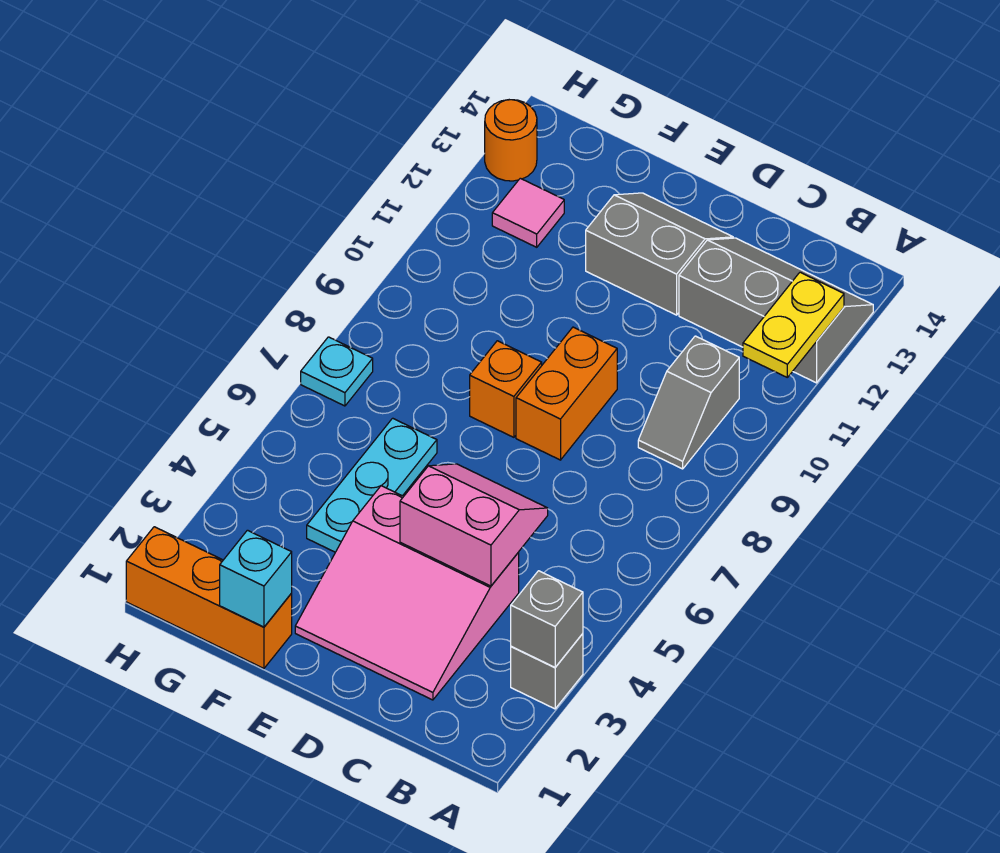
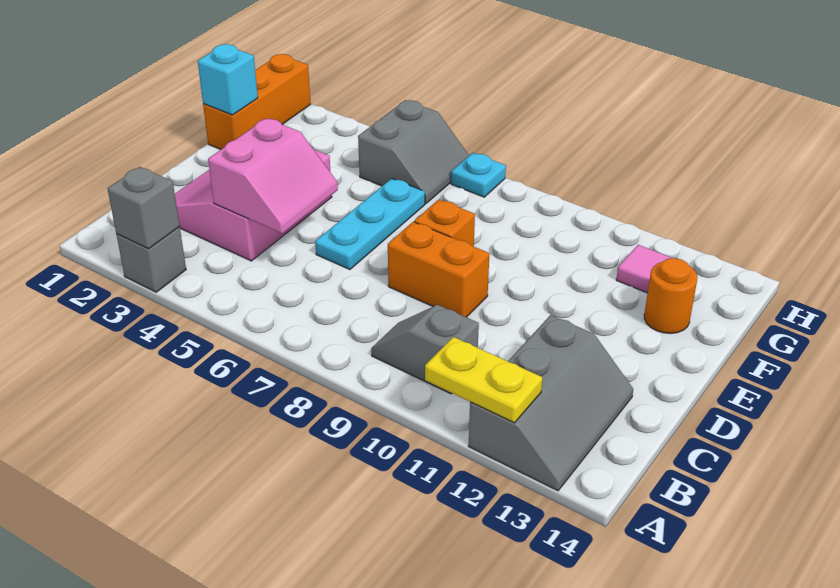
grey 2x2 slope [586,193,733,315] -> grey 2x2 slope moved to [358,100,469,204]
cyan 1x3 plate [307,418,437,552] -> cyan 1x3 plate turned to [315,178,425,270]
orange 1x1 round brick [485,100,537,181] -> orange 1x1 round brick moved to [644,258,697,334]

